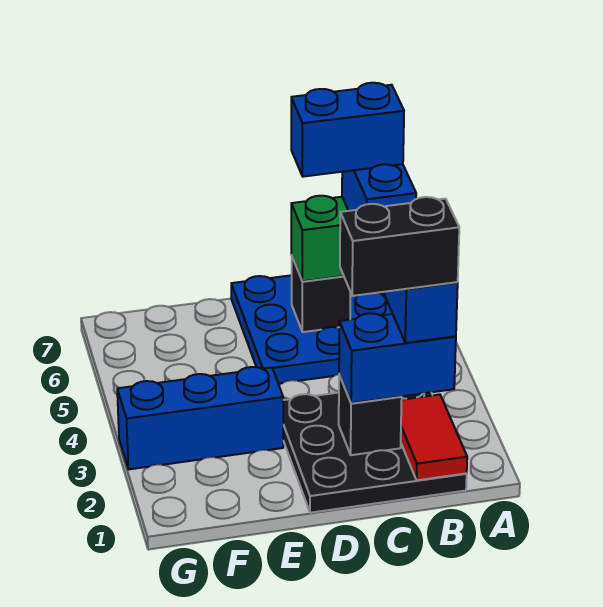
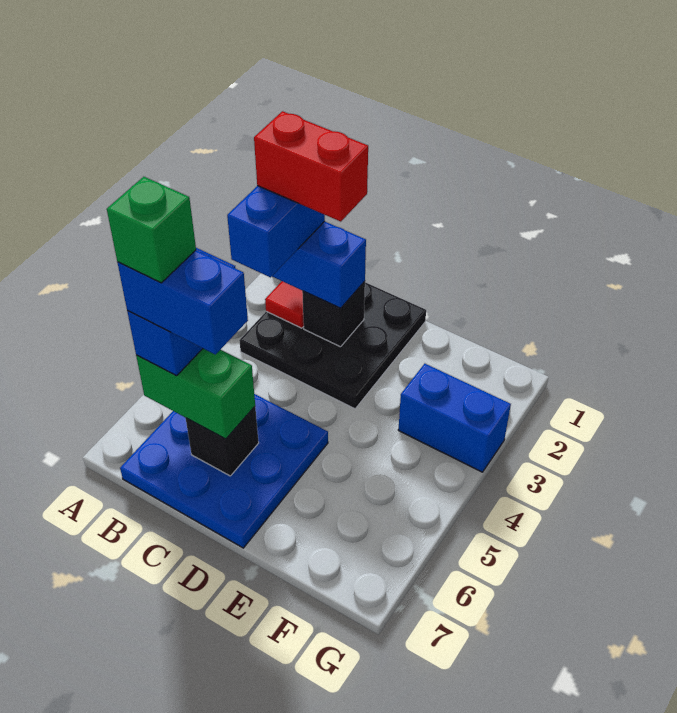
black 1x2 brick [340,197,459,296] -> red 1x2 brick [254,111,368,222]
none -> green 1x1 brick [107,177,196,283]
blue 1x3 brick [117,367,283,469] -> blue 1x2 brick [398,364,511,472]

